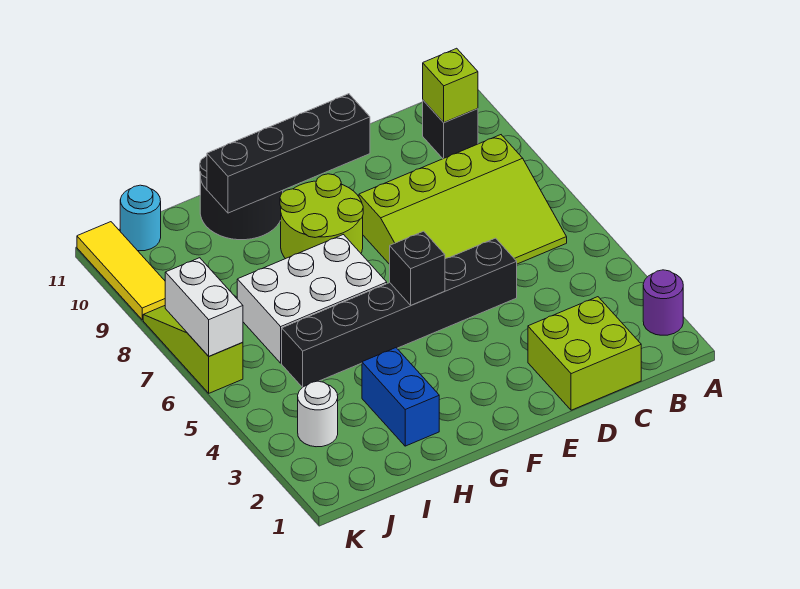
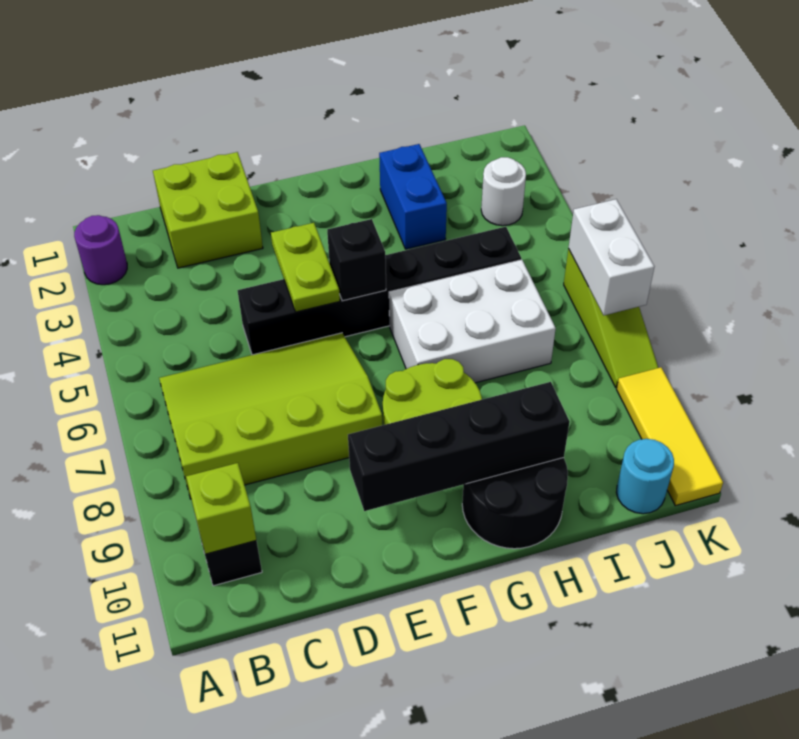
none -> lime 1x2 plate [271,223,340,312]

